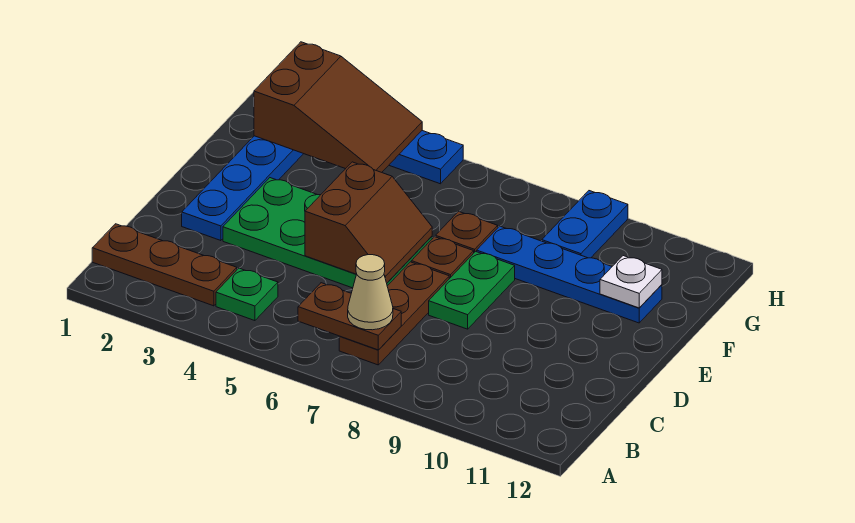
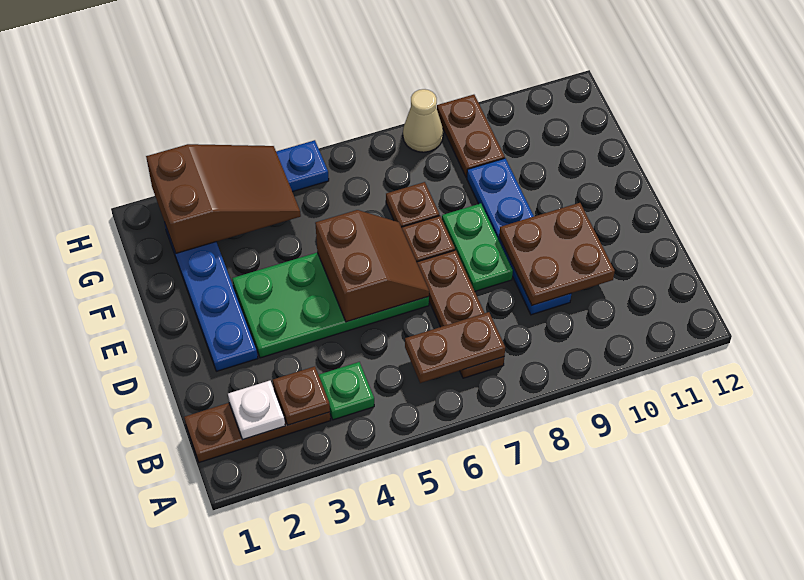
none -> brown 1x1 plate [273,366,330,425]
tan 1x1 cone [348,255,393,330] -> tan 1x1 cone moved to [403,89,443,152]
none -> brown 2x2 plate [499,203,615,305]
blue 1x4 plate [477,226,662,323] -> blue 1x4 plate turned to [467,158,571,315]
white 1x1 plate [600,256,662,308] -> white 1x1 plate moved to [228,381,285,440]
blue 1x2 plate [542,191,628,258] -> brown 1x2 plate [437,95,505,177]

